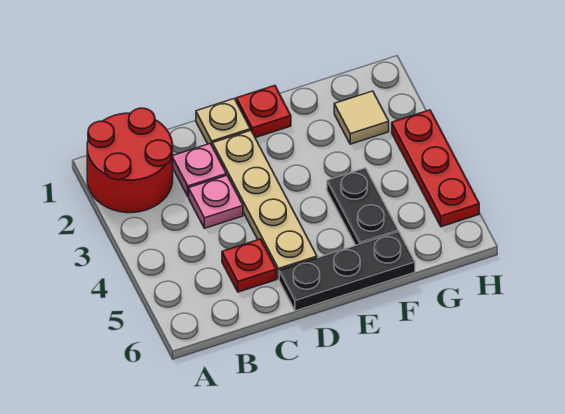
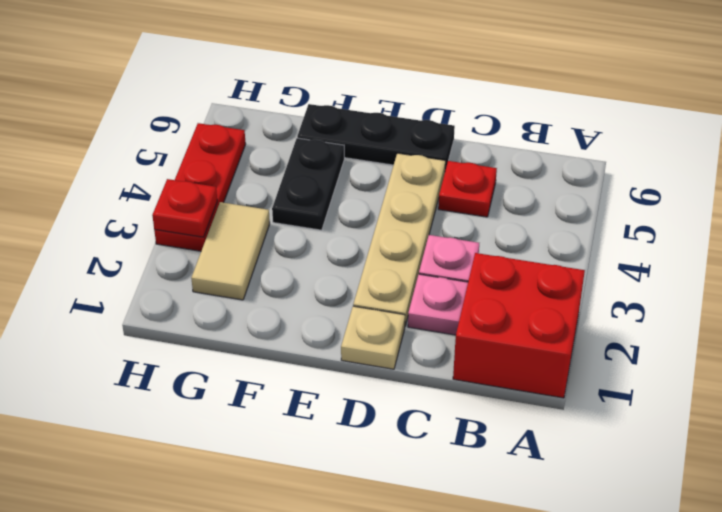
red 2x2 round brick [87,108,173,213] -> red 2x2 brick [453,253,585,398]
red 1x1 plate [236,86,291,138] -> red 1x1 plate moved to [152,179,217,237]
tan 1x1 tile [334,91,389,144] -> tan 1x2 tile [191,202,270,300]

